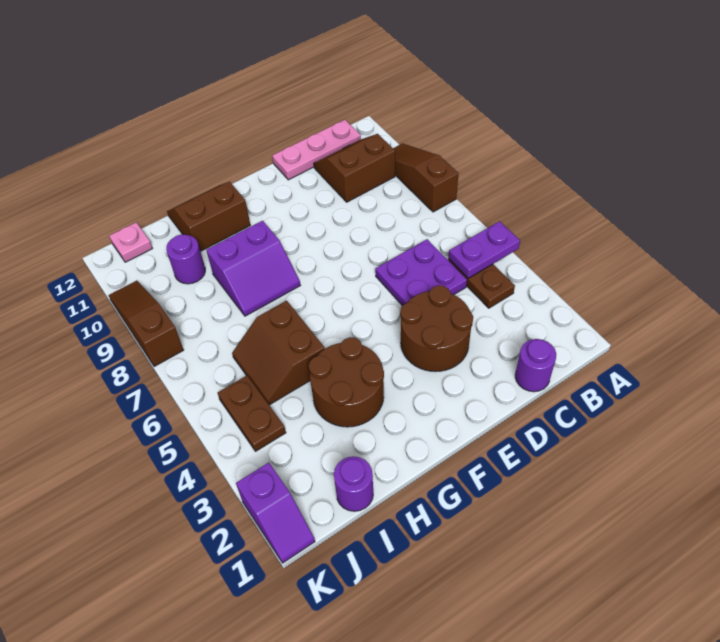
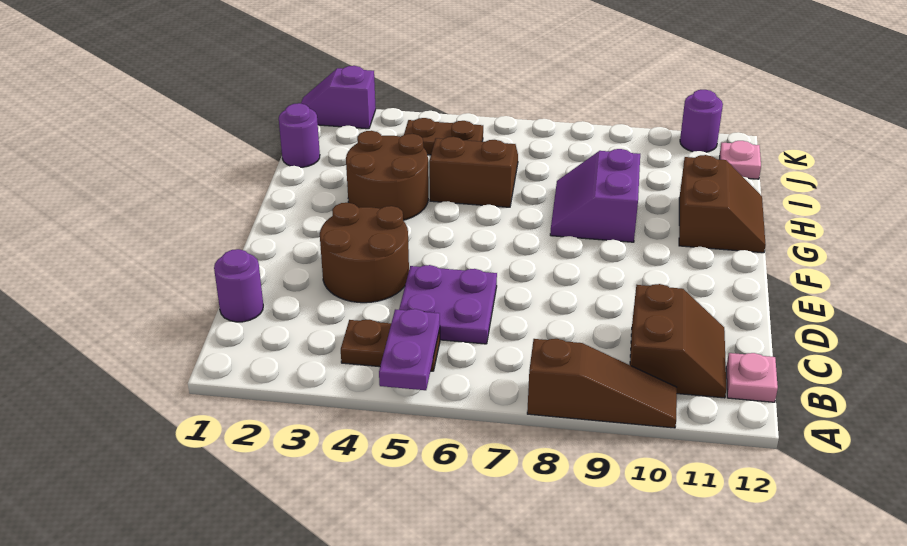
pink 1x3 plate [272,120,361,180] -> pink 1x1 plate [726,353,778,402]
purple 1x1 round brick [166,234,205,284] -> purple 1x1 round brick moved to [680,90,723,152]
brown 1x3 slope [109,281,183,367] -> none

